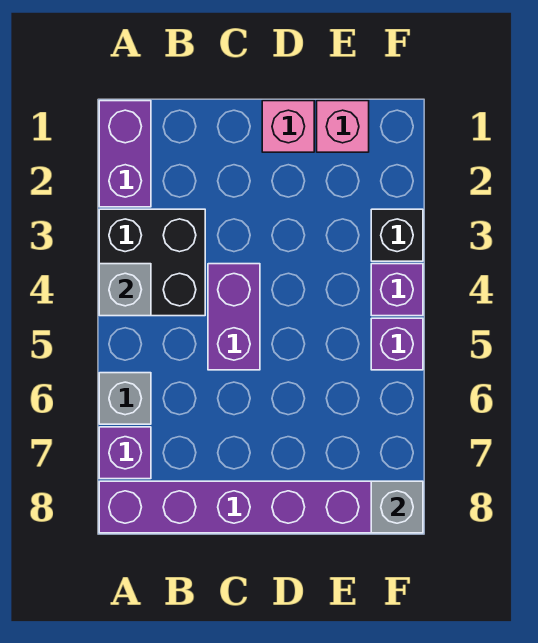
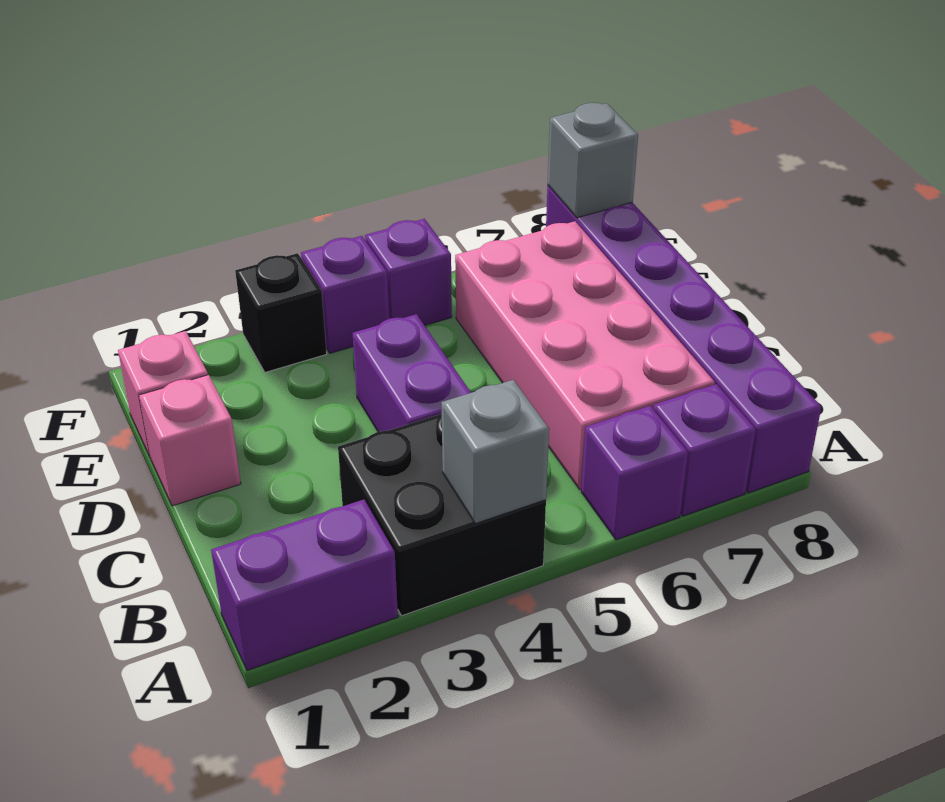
grey 1x1 brick [99,373,151,424] -> purple 1x1 brick [581,406,688,540]
none -> pink 2x4 brick [455,221,715,489]
purple 1x2 brick [208,264,260,370] -> purple 1x2 brick turned to [353,314,471,432]

